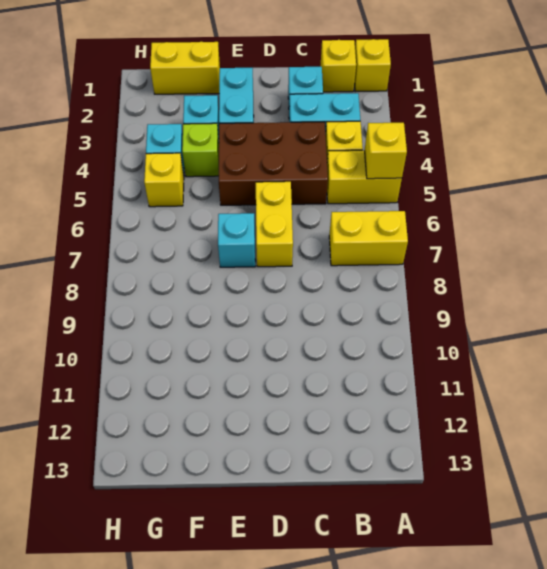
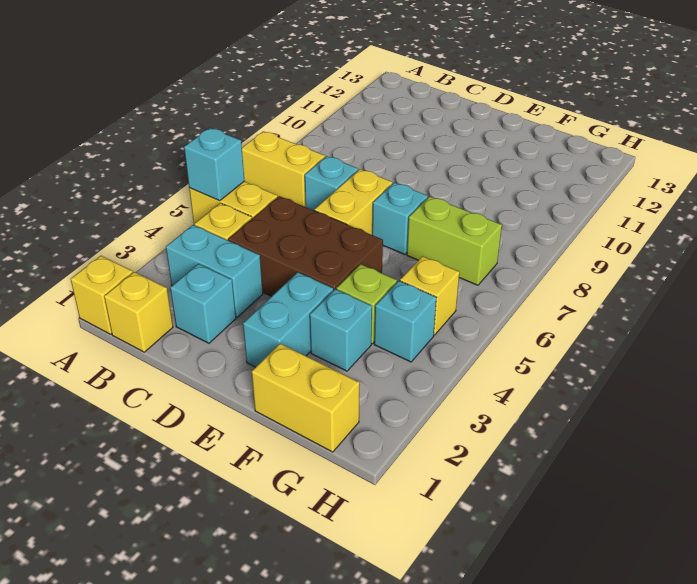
yellow 1x1 brick [365,123,407,179] -> cyan 1x1 brick [184,128,244,201]
none -> cyan 1x1 brick [305,156,358,210]
none -> lime 1x2 brick [407,196,502,285]

